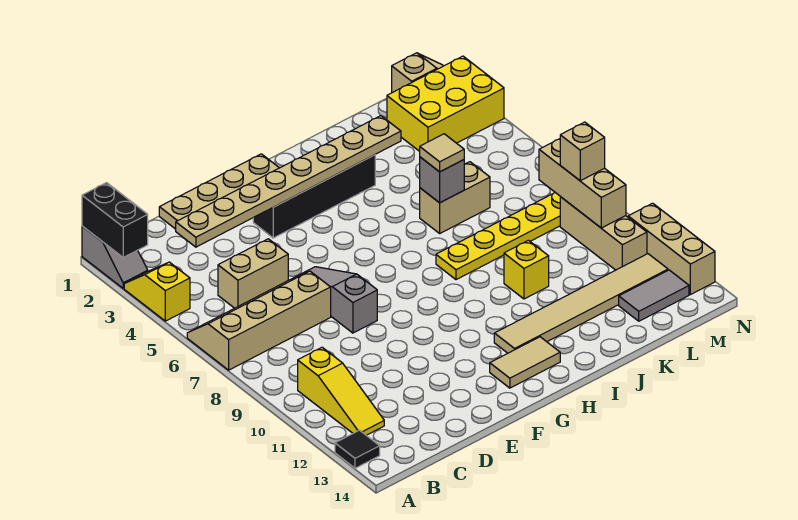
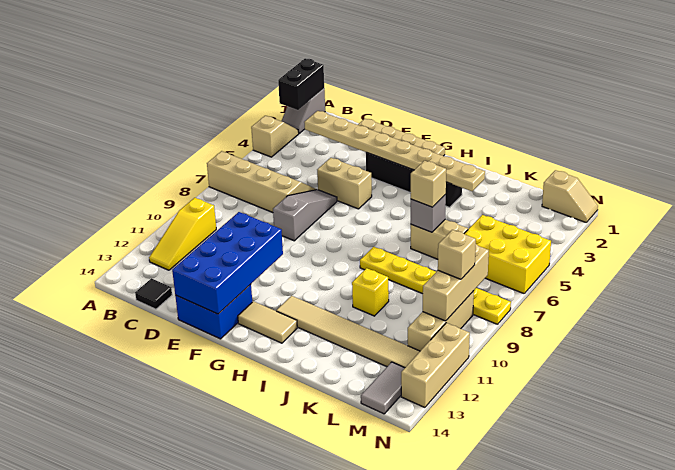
yellow 1x2 slope [124,262,190,321] -> tan 1x2 slope [251,116,299,157]
black 1x1 tile [335,430,380,468] -> black 1x1 tile moved to [135,279,172,309]
tan 1x2 brick [218,239,288,308] -> tan 1x2 brick moved to [317,158,372,209]
none -> blue 2x4 brick [172,212,283,314]
none -> blue 2x2 brick [175,284,252,339]
tan 1x1 tile [420,134,464,172] -> tan 1x1 brick [411,161,446,207]
yellow 2x3 brick [387,56,504,151] -> yellow 2x3 brick moved to [464,215,551,294]
grey 1x2 tile [619,270,689,321] -> grey 1x2 tile turned to [361,362,404,414]

